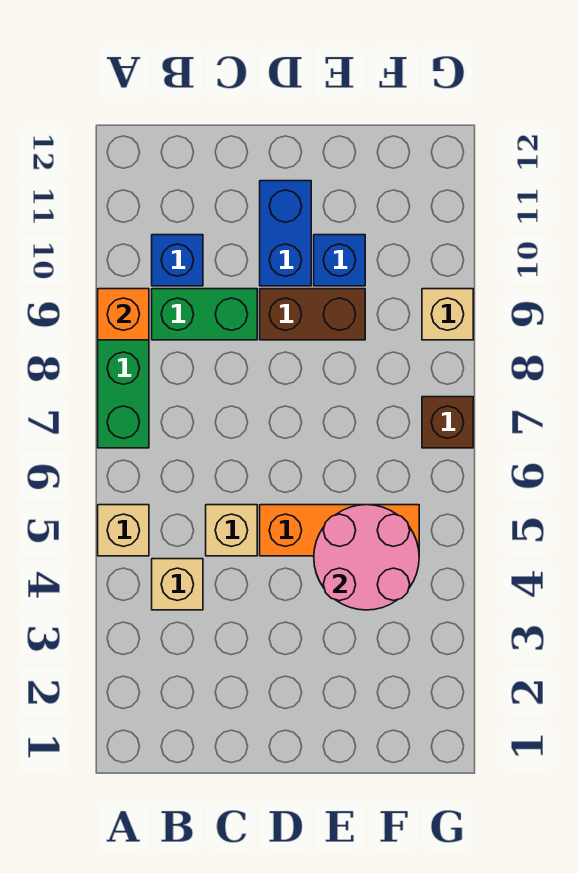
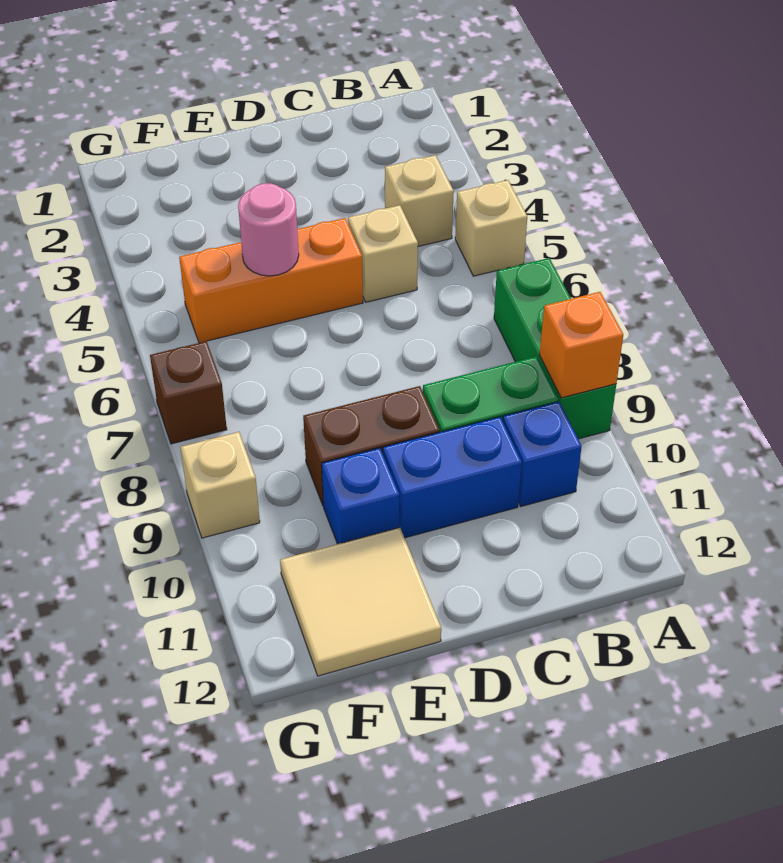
blue 1x2 brick [260,181,311,286] -> blue 1x2 brick turned to [383,417,522,538]
pink 2x2 round brick [314,505,419,610] -> pink 1x1 round brick [238,183,299,276]
none -> tan 2x2 tile [280,527,441,676]

